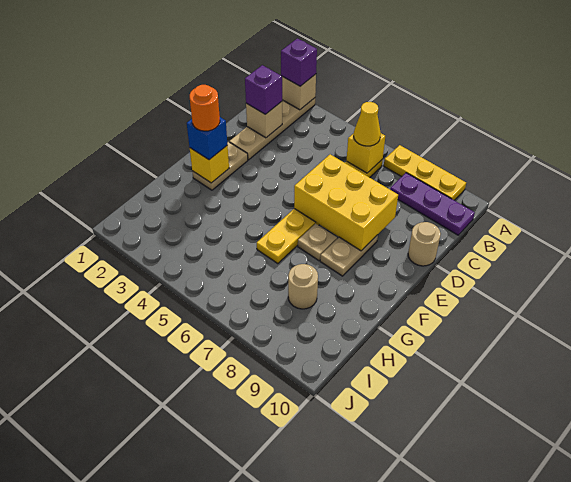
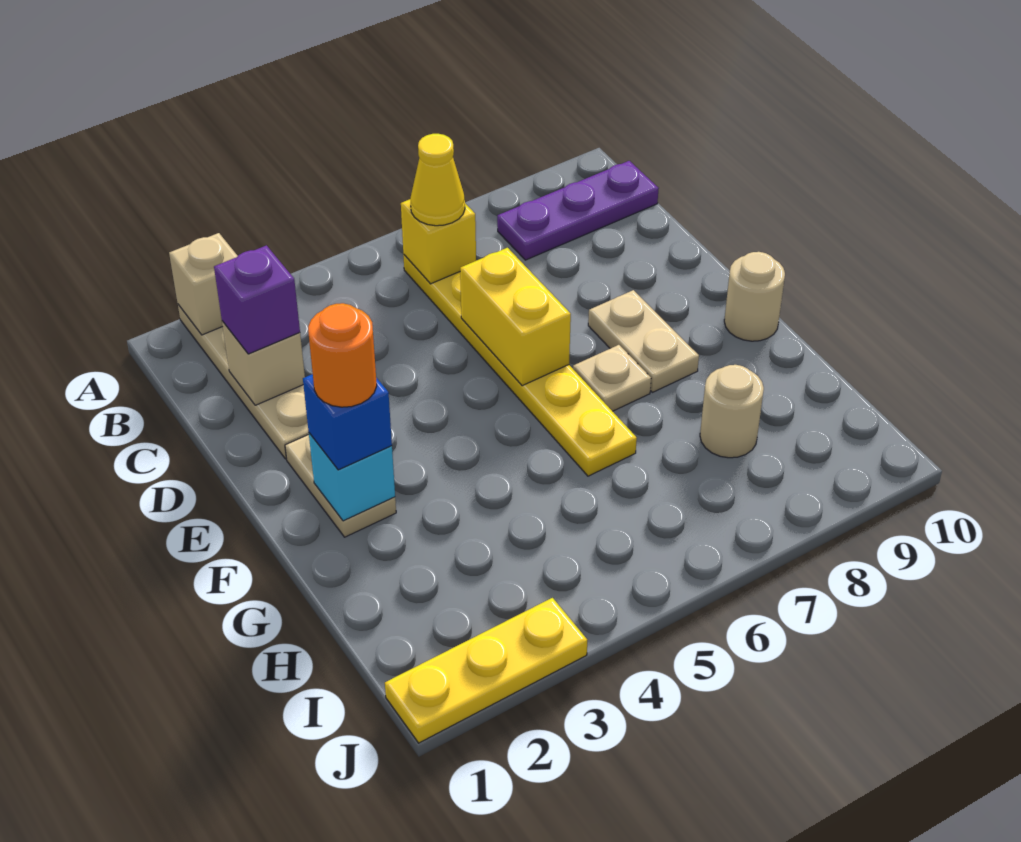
purple 1x1 brick [281,38,317,86] -> none
yellow 1x3 plate [384,145,466,200] -> yellow 1x3 plate moved to [385,598,587,743]
yellow 2x3 brick [294,154,398,251] -> yellow 1x2 brick [460,248,571,386]
tan 1x1 round brick [408,222,441,266] -> tan 1x1 round brick moved to [724,252,785,341]
yellow 1x1 brick [190,146,229,183] -> cyan 1x1 brick [309,433,395,521]

